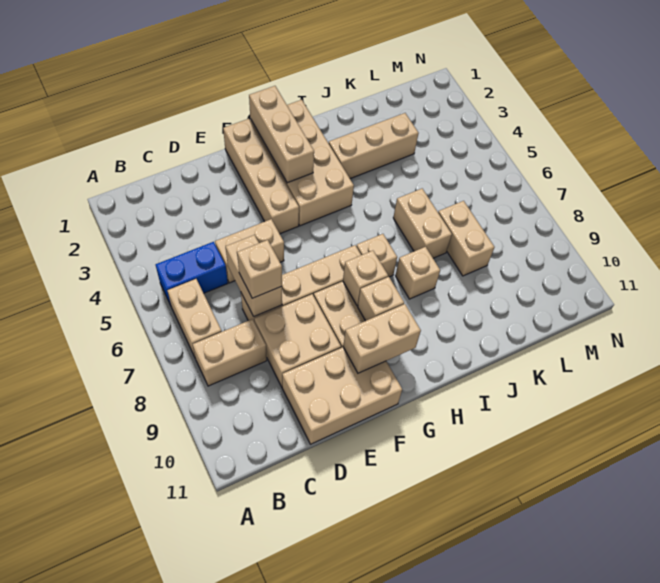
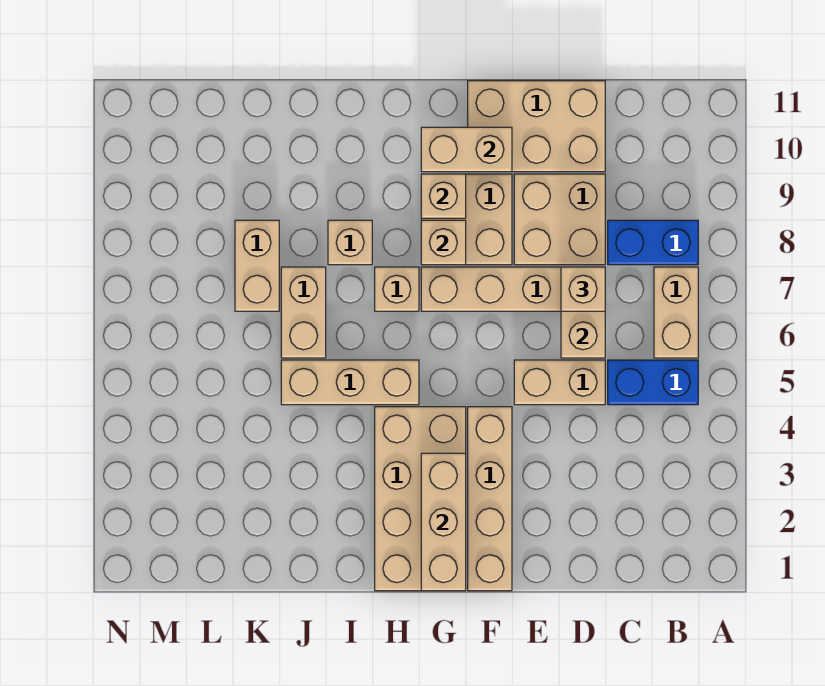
tan 1x2 brick [193,319,267,386] -> blue 1x2 brick [608,220,698,265]
tan 1x3 brick [329,113,419,179] -> tan 1x3 brick moved to [281,360,419,405]

